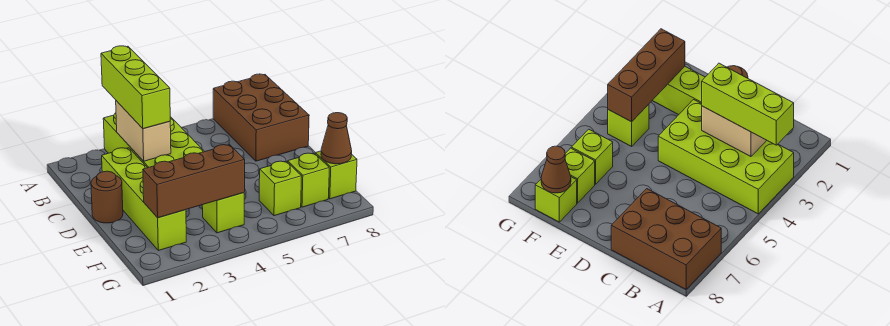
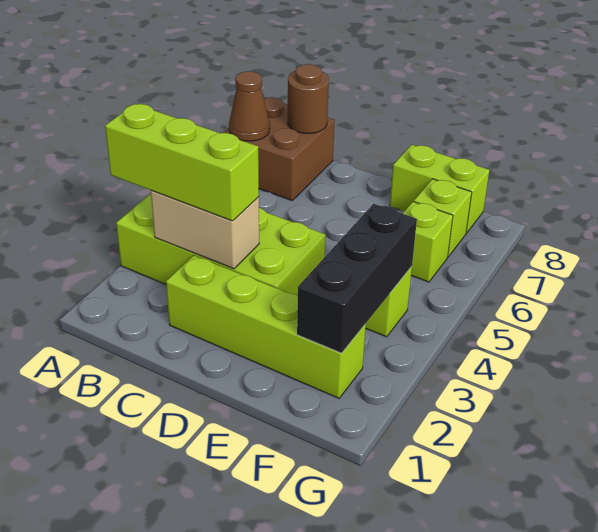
brown 2x3 brick [213,74,309,161] -> brown 2x2 brick [223,97,335,201]
brown 1x1 round brick [91,171,123,223] -> brown 1x1 round brick moved to [288,64,329,134]
brown 1x3 brick [143,145,245,218] -> black 1x3 brick [297,204,417,353]
lime 1x1 brick [315,151,357,199] -> lime 1x2 brick [390,145,489,233]
brown 1x1 cone [321,113,352,164] -> brown 1x1 cone moved to [229,71,270,141]

